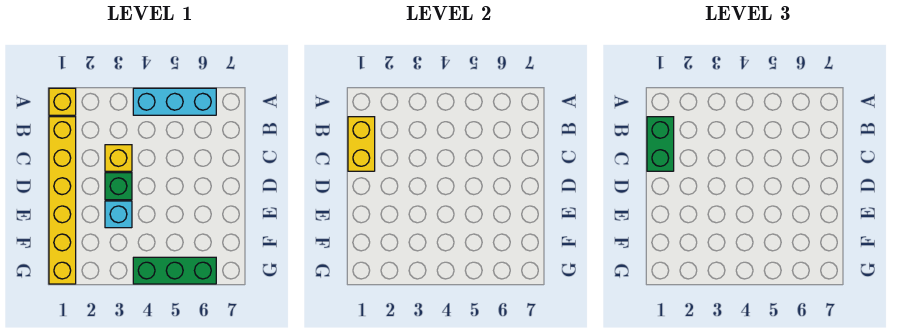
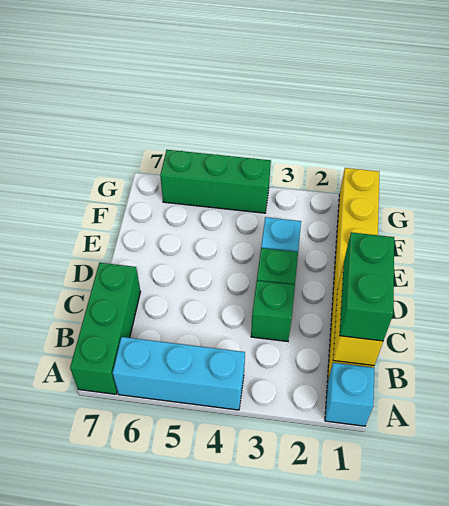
yellow 1x1 brick [49,88,76,115] -> cyan 1x1 brick [325,363,374,426]
none -> green 1x3 brick [70,263,141,394]
yellow 1x1 brick [105,145,132,171] -> green 1x1 brick [251,281,295,341]

